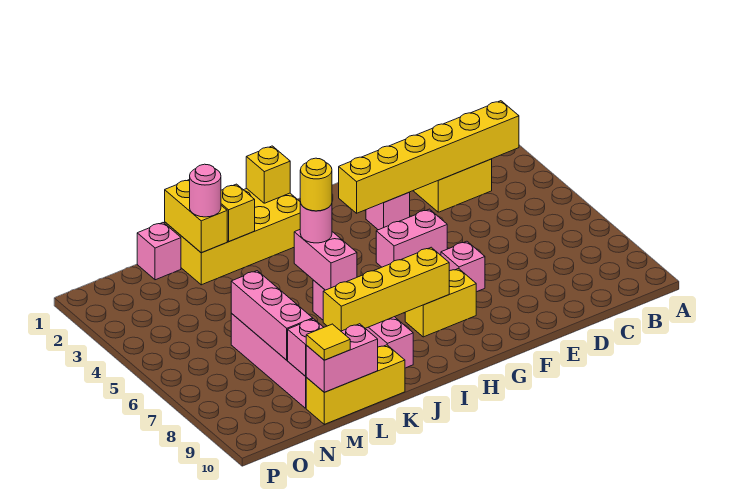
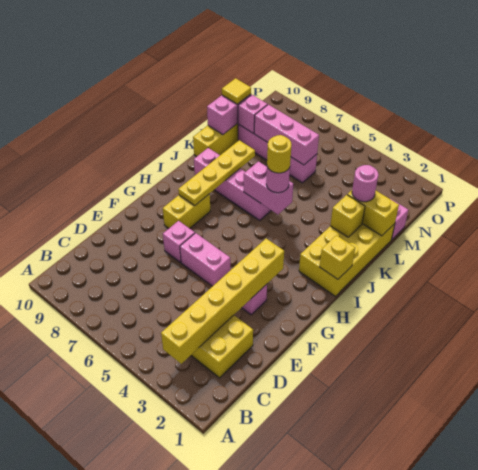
pink 1x2 brick [376,209,447,267] -> pink 1x2 brick turned to [180,233,230,286]
yellow 1x4 brick [323,247,449,331] -> yellow 1x4 plate [178,140,255,205]

